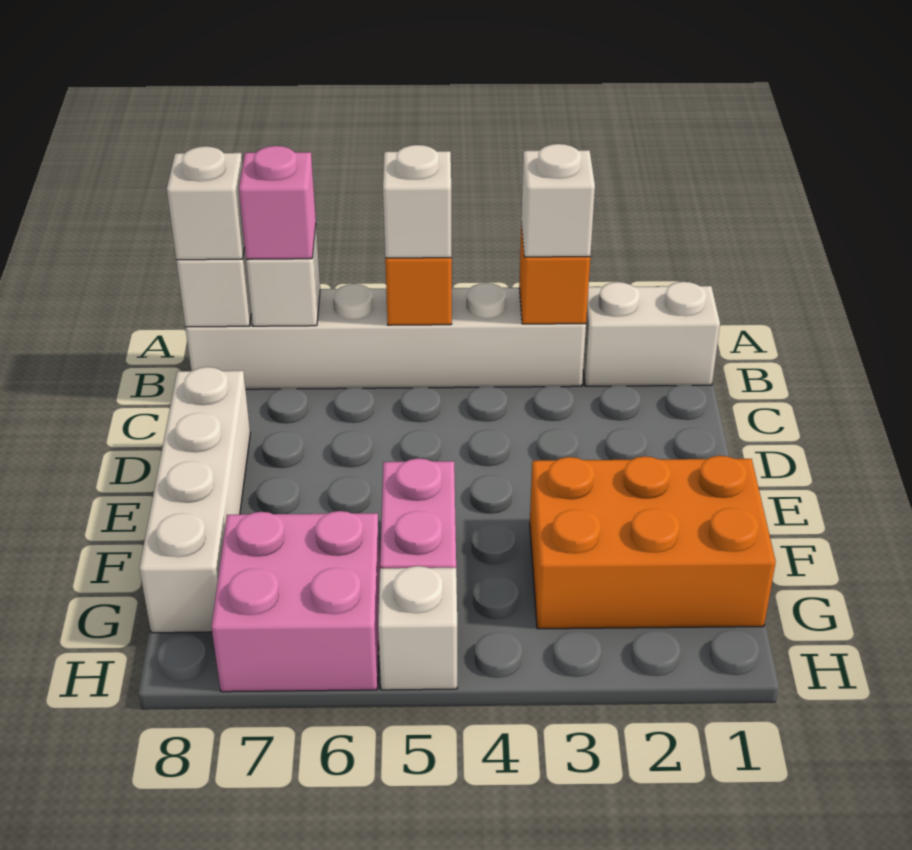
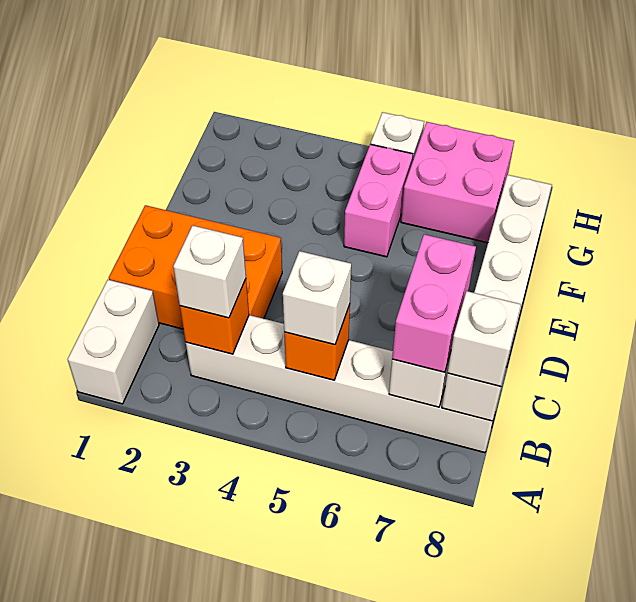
white 1x2 brick [583,282,720,386] -> white 1x2 brick turned to [68,280,159,404]
pink 1x1 brick [239,146,316,259] -> pink 1x2 brick [392,234,476,373]
orange 2x3 brick [530,456,776,629] -> orange 2x3 brick moved to [109,205,282,329]

